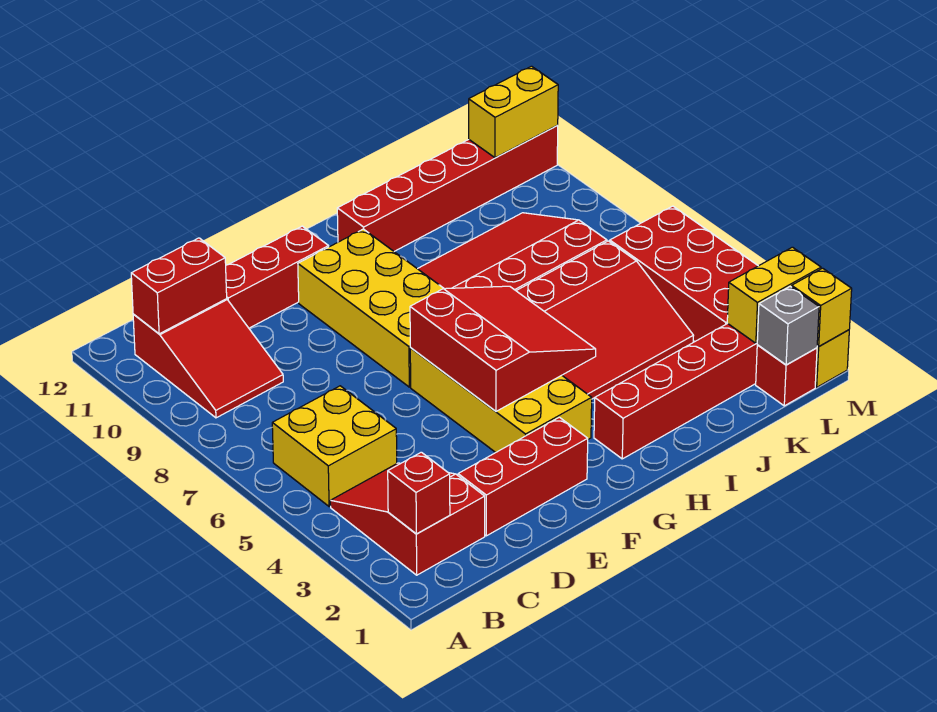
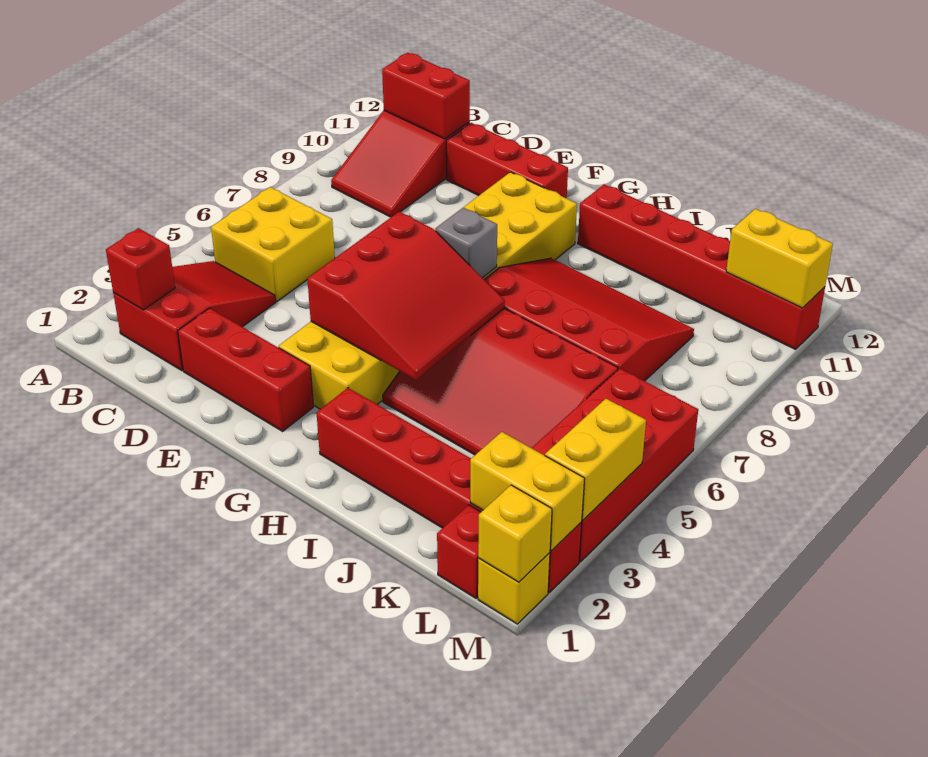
grey 1x1 brick [757,286,819,365] -> grey 1x1 brick moved to [436,208,497,278]
none -> yellow 1x2 brick [545,399,646,520]

